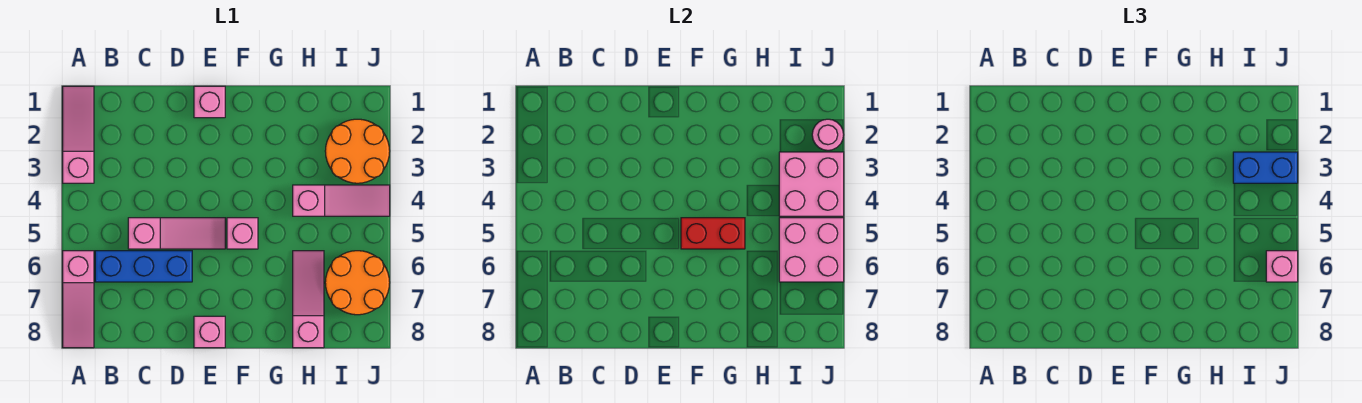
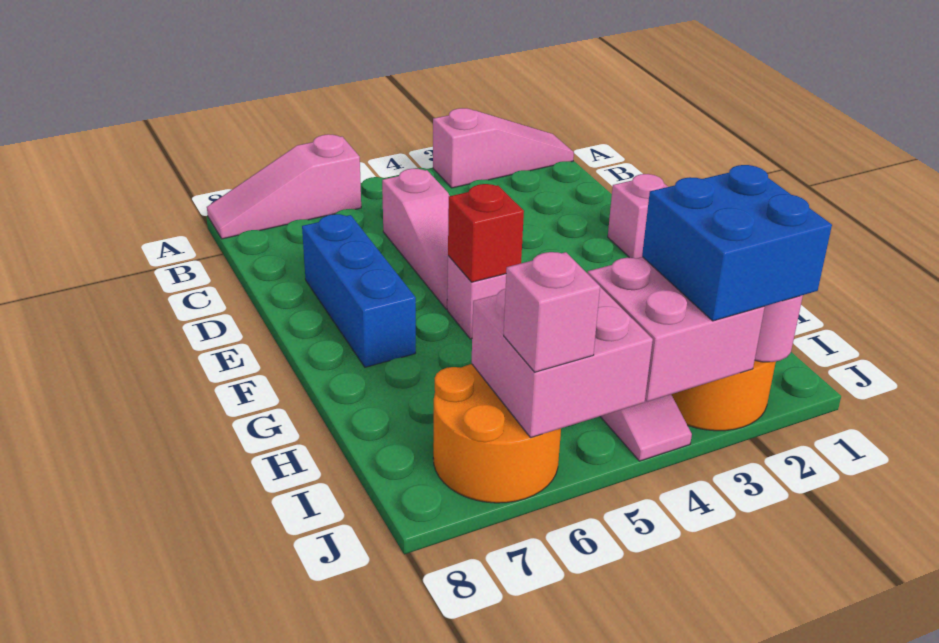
blue 1x3 brick [95,251,192,282] -> blue 1x3 brick moved to [302,214,416,367]
pink 1x1 brick [194,316,225,348] -> none
red 1x2 brick [681,218,745,249] -> red 1x1 brick [448,184,524,282]
pink 1x3 slope [293,251,324,348] -> none
blue 1x2 brick [1233,152,1298,183] -> blue 2x2 brick [642,165,832,321]

